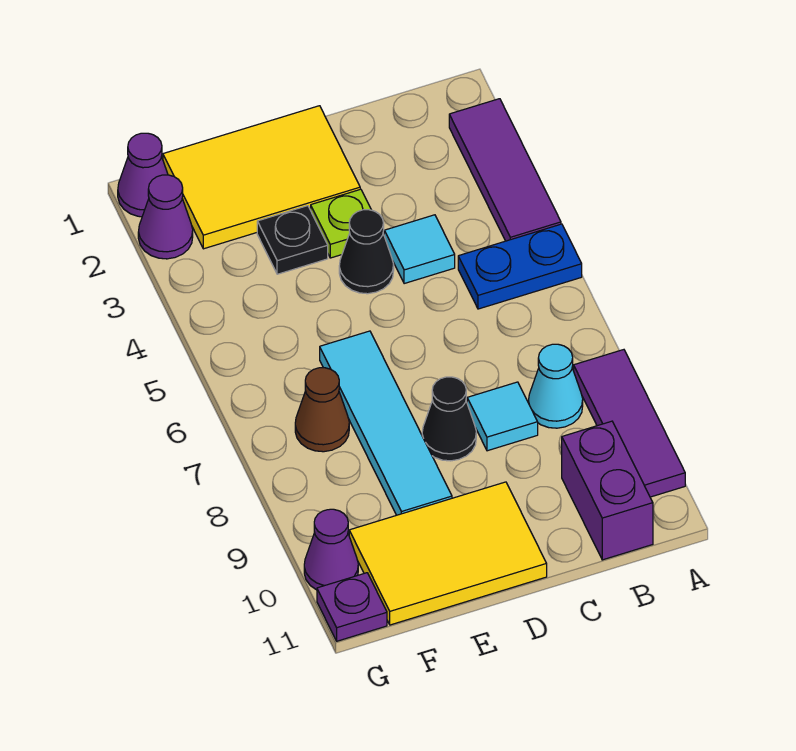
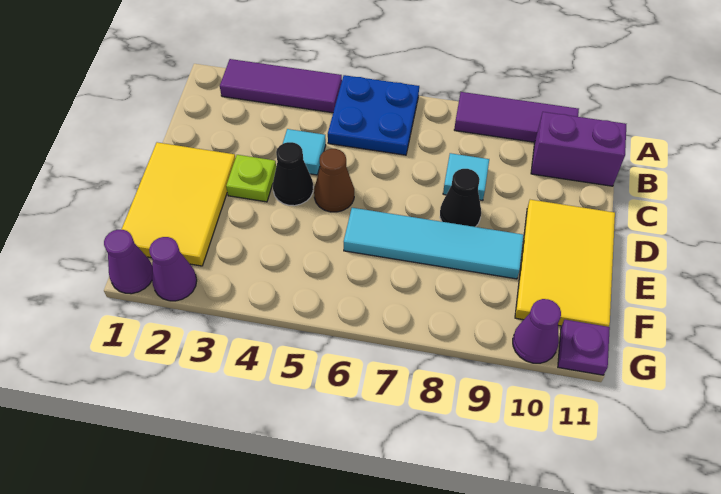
blue 1x2 plate [458,224,582,309] -> blue 2x2 plate [328,75,419,155]
cyan 1x1 cone [528,344,583,428] -> none
black 1x1 plate [257,206,328,274] -> none
brown 1x1 cone [295,368,349,452] -> brown 1x1 cone moved to [314,149,354,212]

